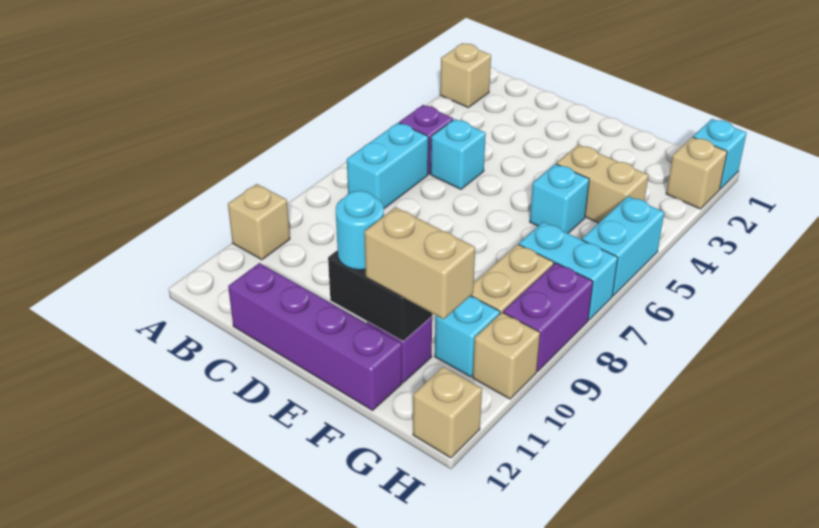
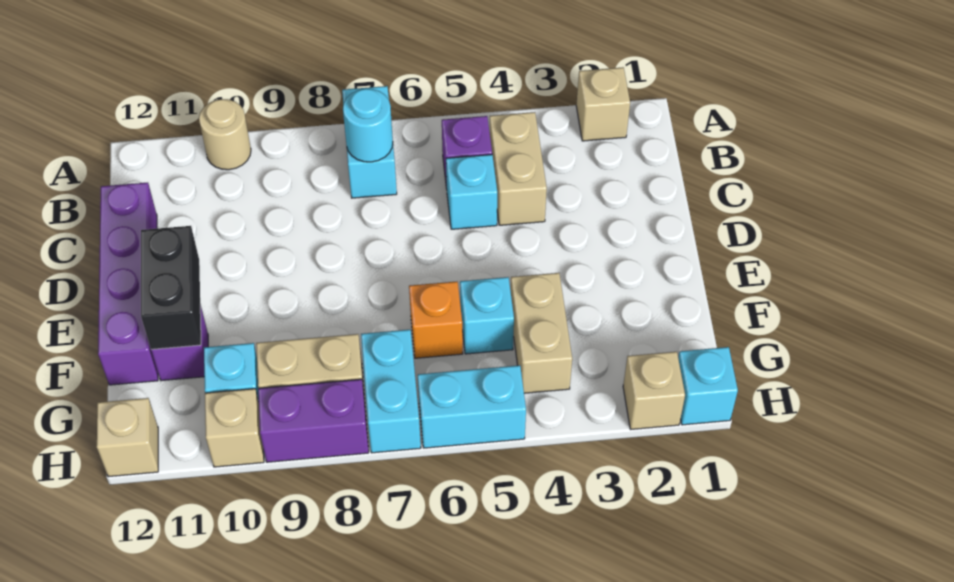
tan 1x1 brick [228,184,290,260] -> tan 1x1 round brick [199,99,251,170]
cyan 1x2 brick [347,123,428,209] -> cyan 1x2 brick turned to [342,86,397,198]
cyan 1x1 round brick [336,191,384,270] -> cyan 1x1 round brick moved to [343,89,393,162]
none -> orange 1x1 brick [409,282,463,358]
tan 1x2 brick [364,207,475,319] -> tan 1x2 brick moved to [490,112,547,225]

